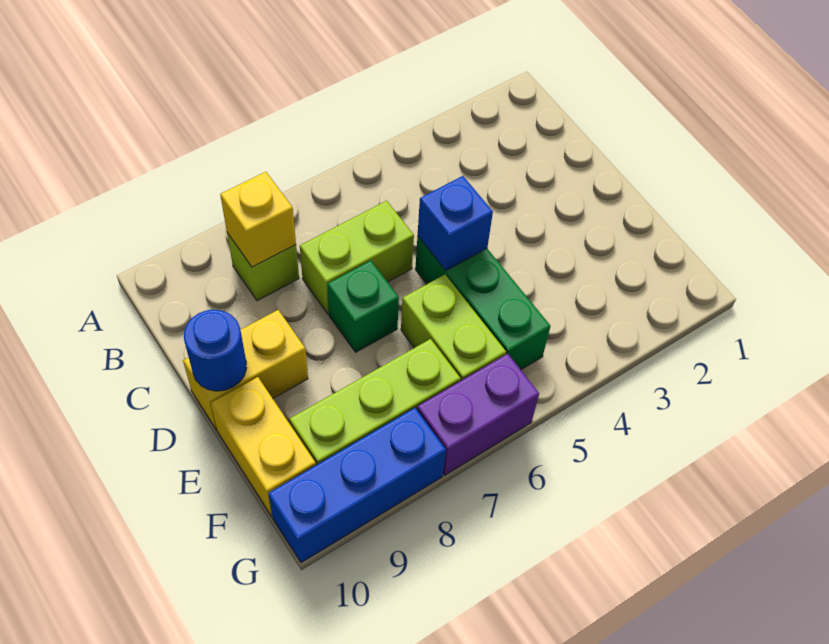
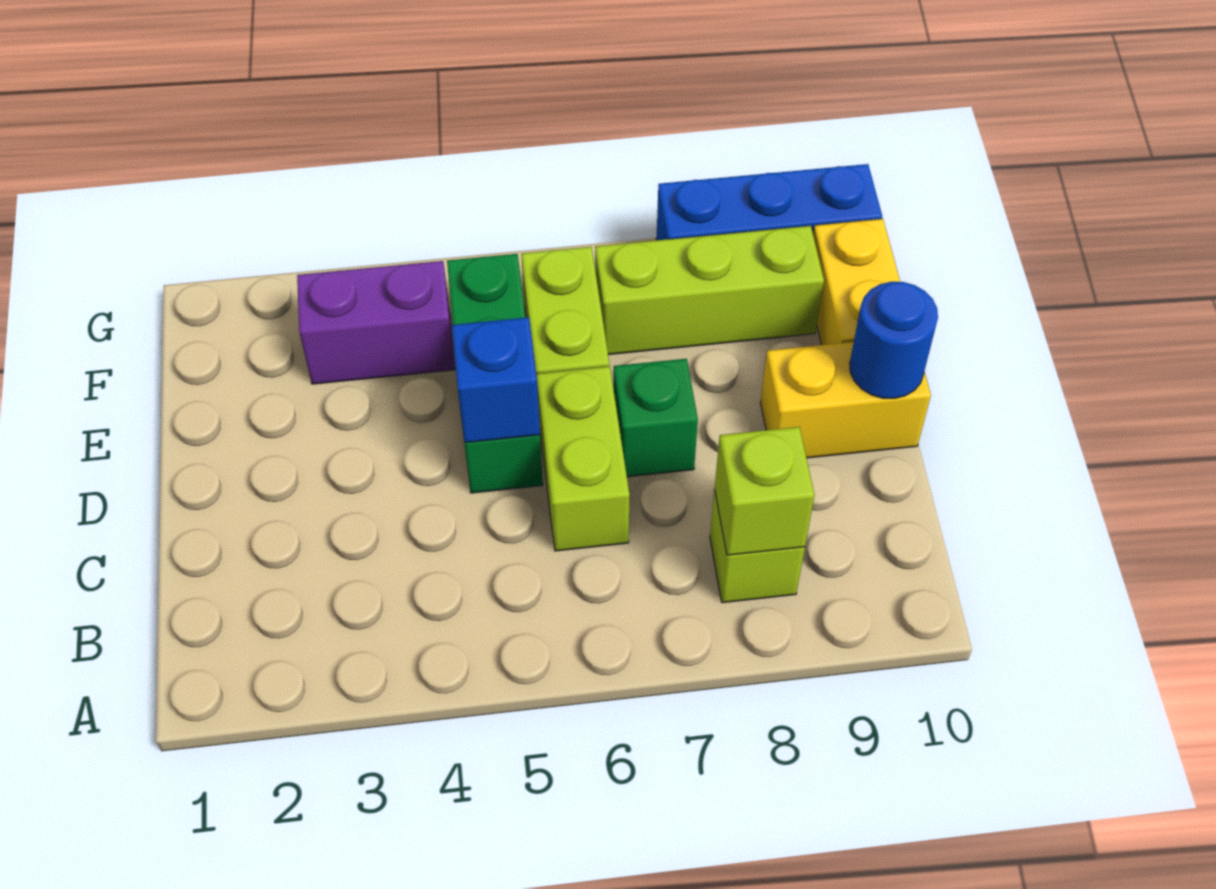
yellow 1x1 brick [220,172,296,267] -> lime 1x1 brick [715,427,815,555]
lime 1x2 brick [300,201,414,314] -> lime 1x2 brick turned to [536,366,630,551]
purple 1x2 brick [417,354,539,475] -> purple 1x2 brick moved to [297,261,455,384]

